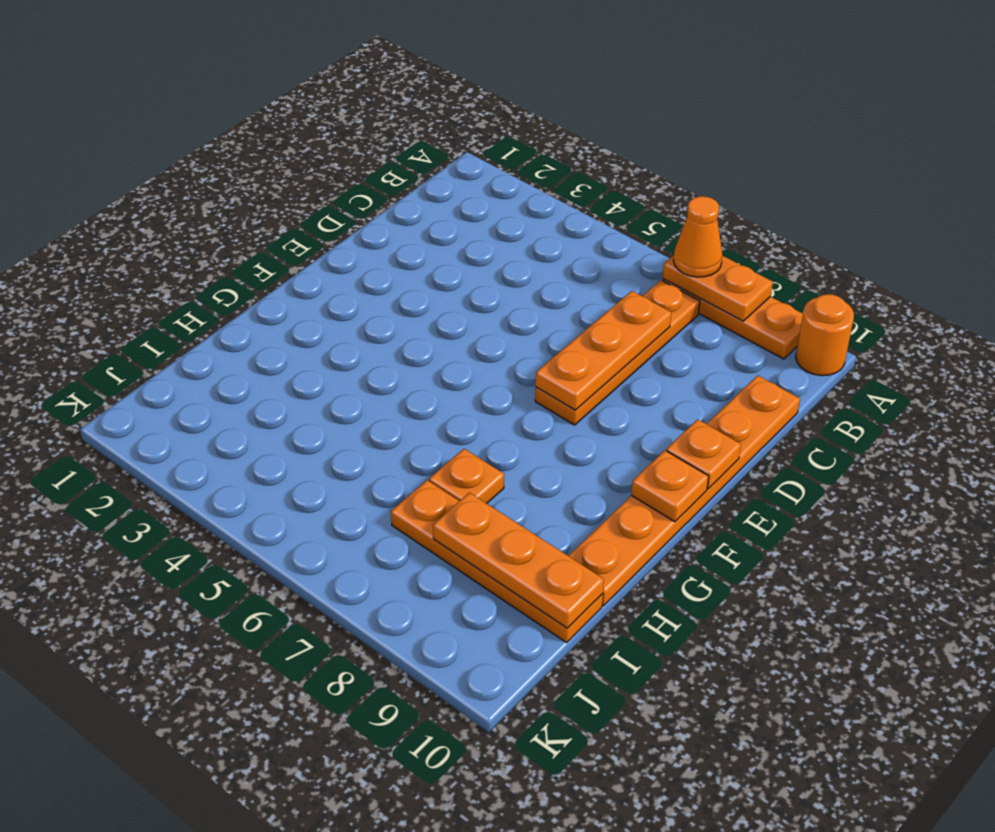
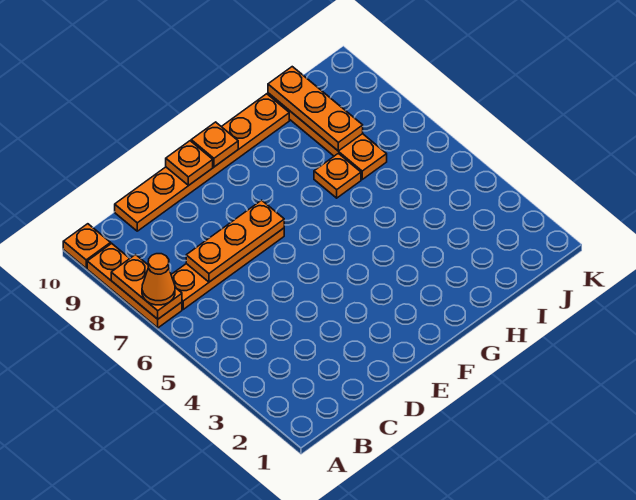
orange 1x1 round brick [796,294,854,376] -> orange 1x1 plate [63,224,111,268]

